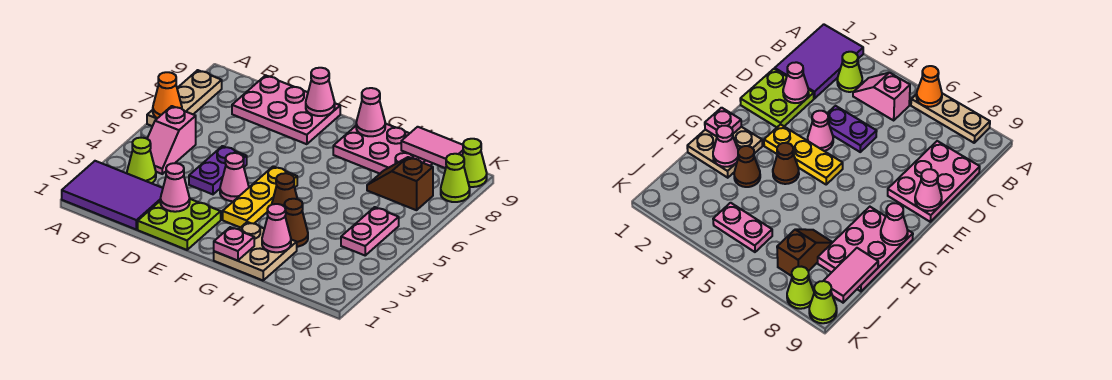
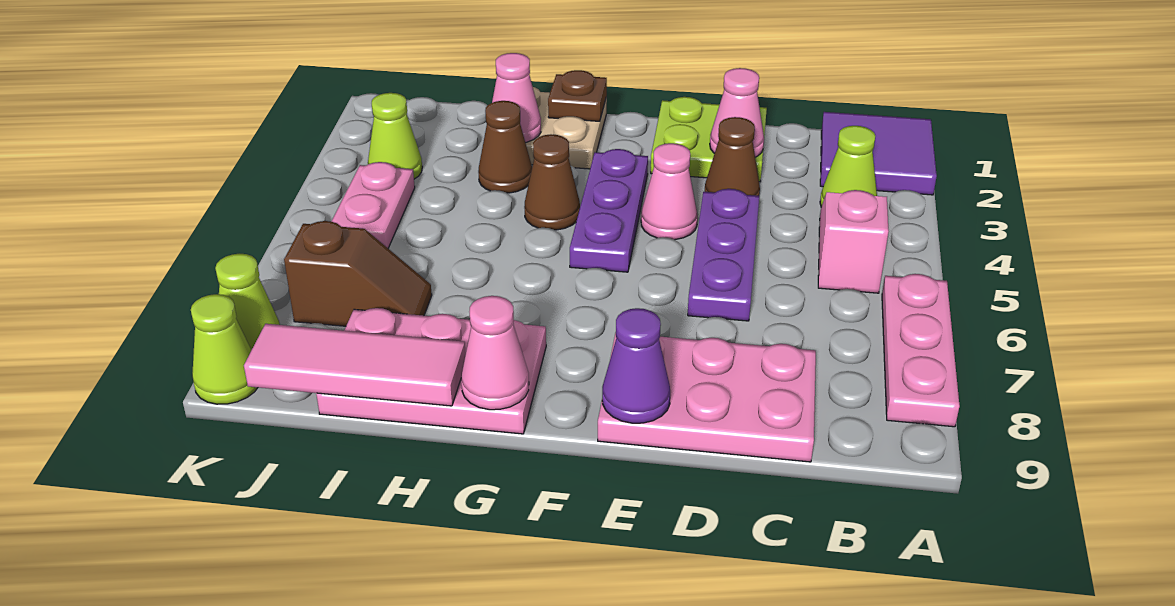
purple 2x3 tile [62,161,163,229] -> purple 2x2 tile [820,112,937,195]
tan 1x3 plate [147,70,222,126] -> pink 1x3 plate [882,274,960,427]
orange 1x1 cone [153,72,182,118] -> none
none -> brown 1x1 cone [705,117,760,196]
purple 1x2 plate [189,146,247,194] -> purple 1x3 plate [688,189,759,321]
pink 1x1 cone [306,68,335,116] -> purple 1x1 cone [602,308,670,423]
yellow 1x3 plate [223,166,297,228] -> purple 1x3 plate [570,149,648,272]
pink 1x1 plate [214,227,254,261] -> brown 1x1 plate [548,70,607,121]
pink 1x2 tile [401,127,464,168] -> pink 1x3 tile [244,324,466,406]
none -> lime 1x1 cone [368,93,422,179]

